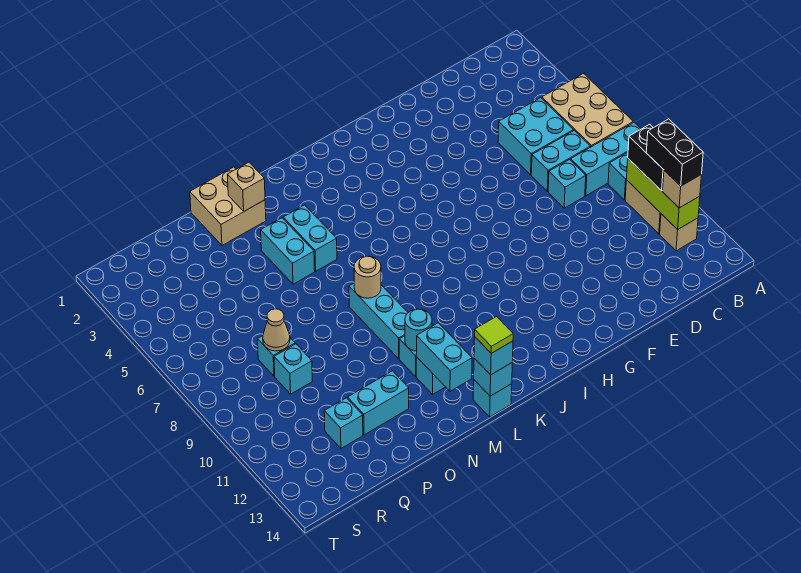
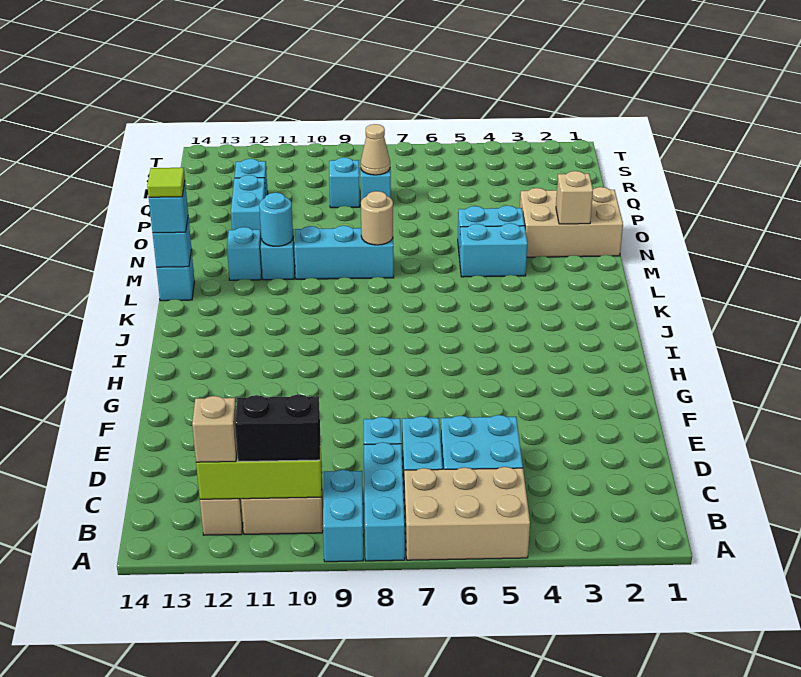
black 1x2 brick [646,119,703,186] -> none
cyan 1x2 brick [416,323,472,391] -> none
tan 2x2 brick [190,167,266,245] -> tan 2x3 brick [520,187,623,257]

